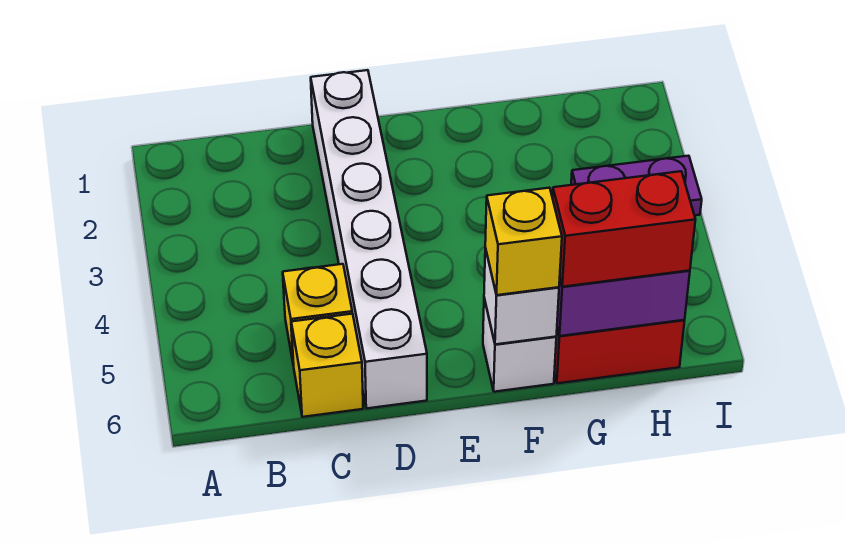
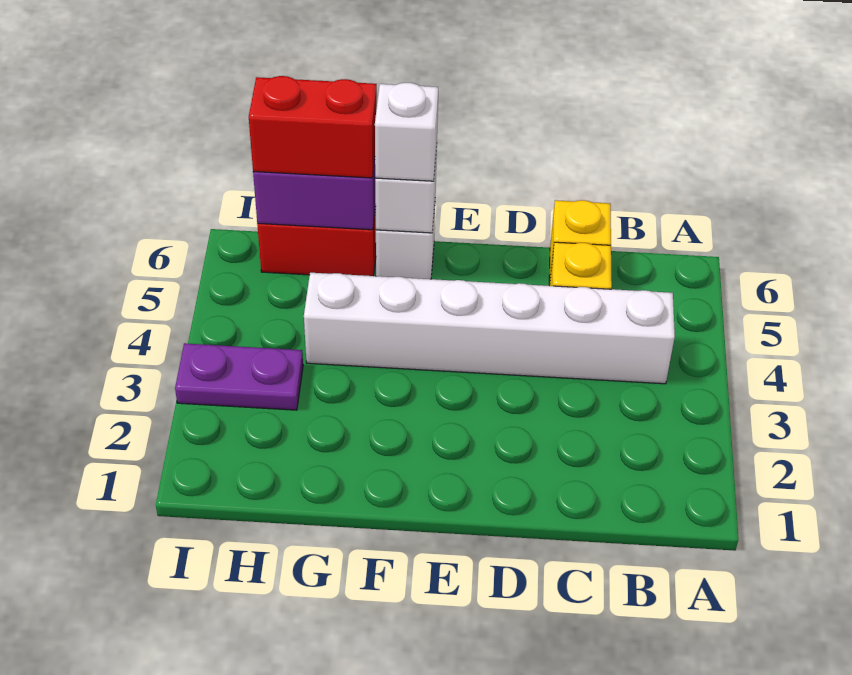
white 1x6 brick [311,70,427,408] -> white 1x6 brick turned to [304,273,675,384]
yellow 1x1 brick [485,188,562,295] -> white 1x1 brick [375,83,438,181]

